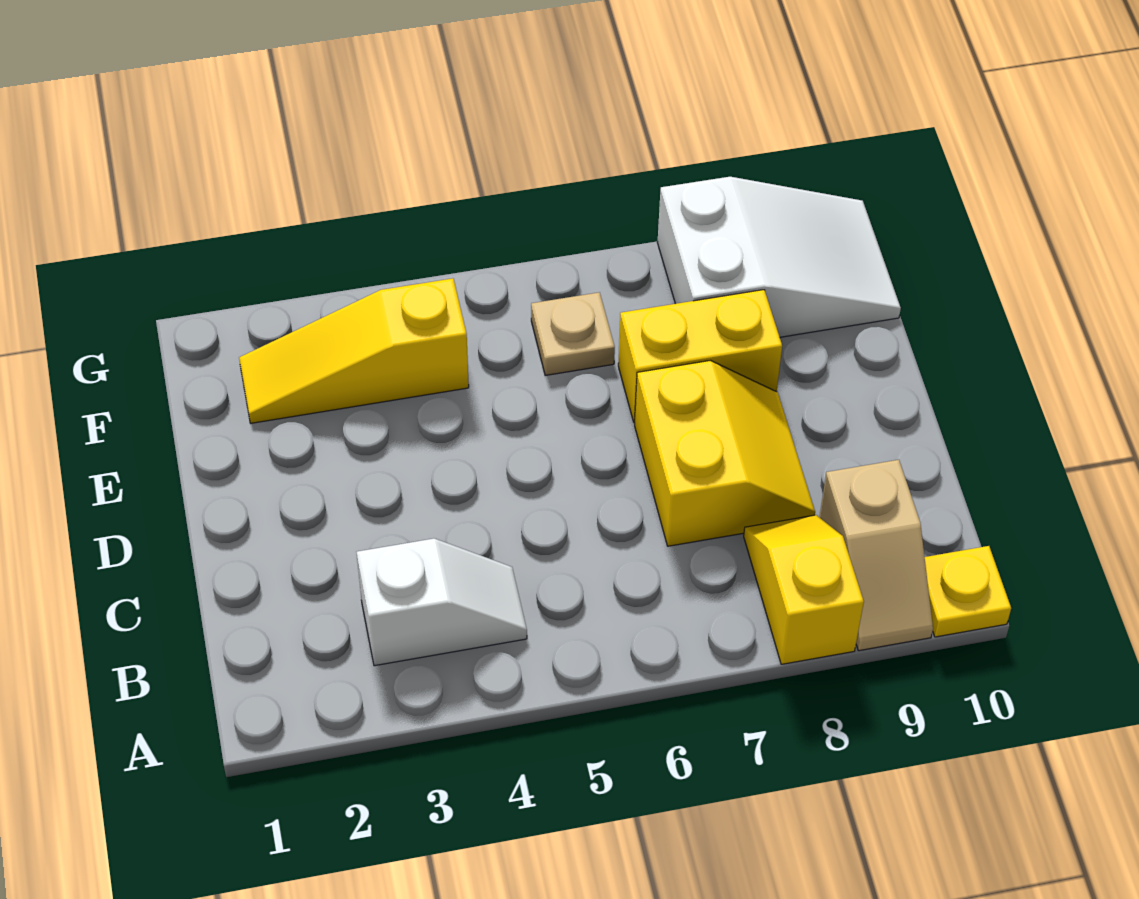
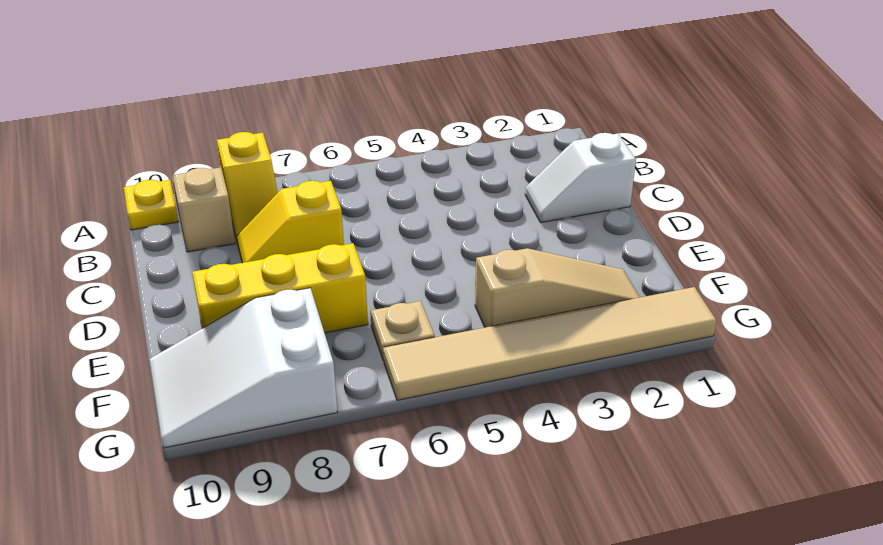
white 1x2 slope [357,539,527,666] -> white 1x2 slope moved to [525,133,636,223]
yellow 2x2 slope [635,361,815,546] -> yellow 1x2 slope [237,181,344,263]
yellow 1x2 brick [618,290,782,423] -> yellow 1x3 brick [192,243,368,333]
yellow 1x3 slope [239,278,469,423] -> tan 1x3 slope [475,248,640,327]
none -> tan 1x6 tile [383,287,716,400]

